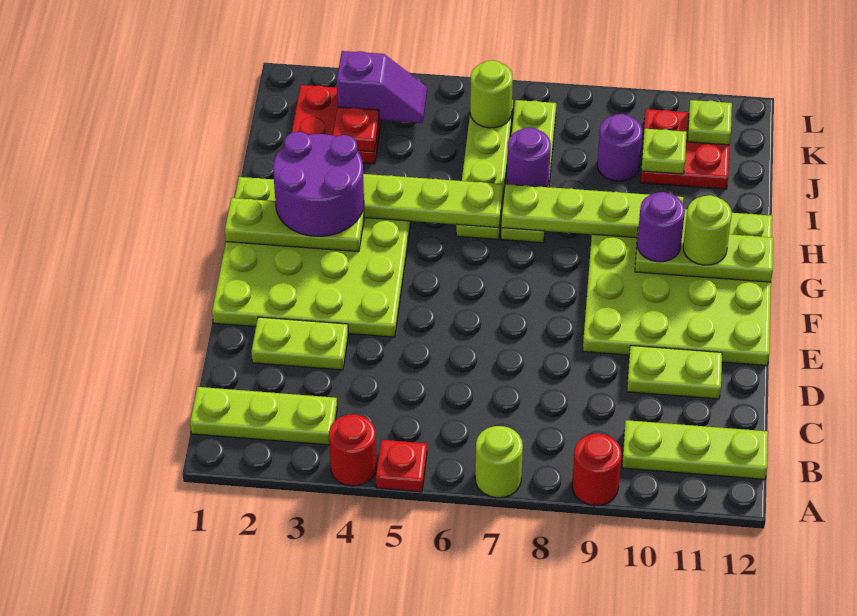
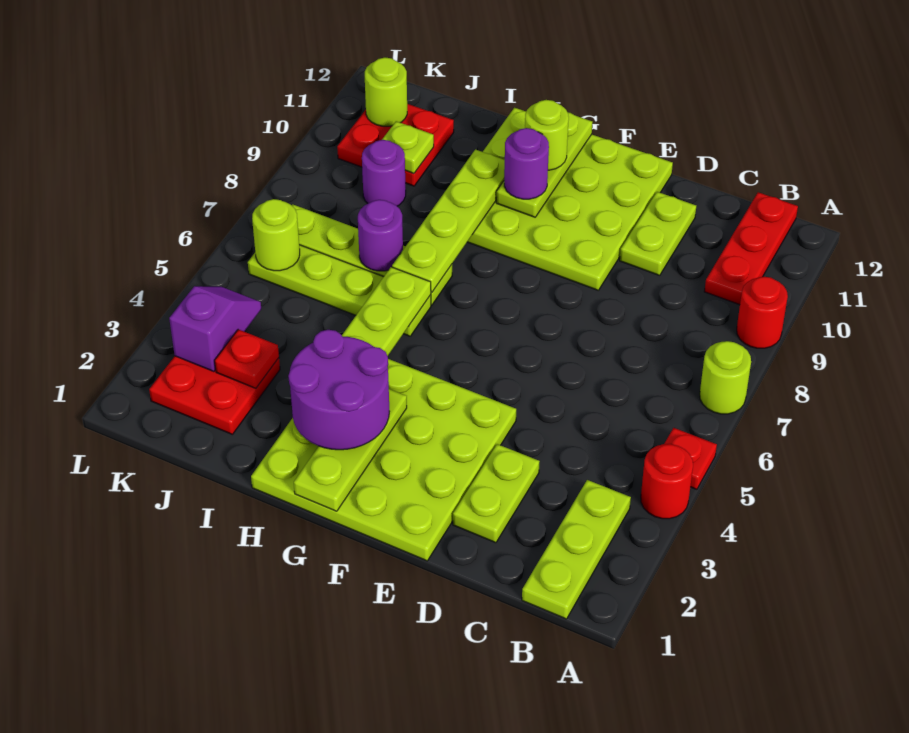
lime 1x3 plate [622,420,768,479] -> red 1x3 plate [704,192,798,305]
lime 1x1 plate [687,100,732,145] -> lime 1x1 round brick [365,57,407,126]

